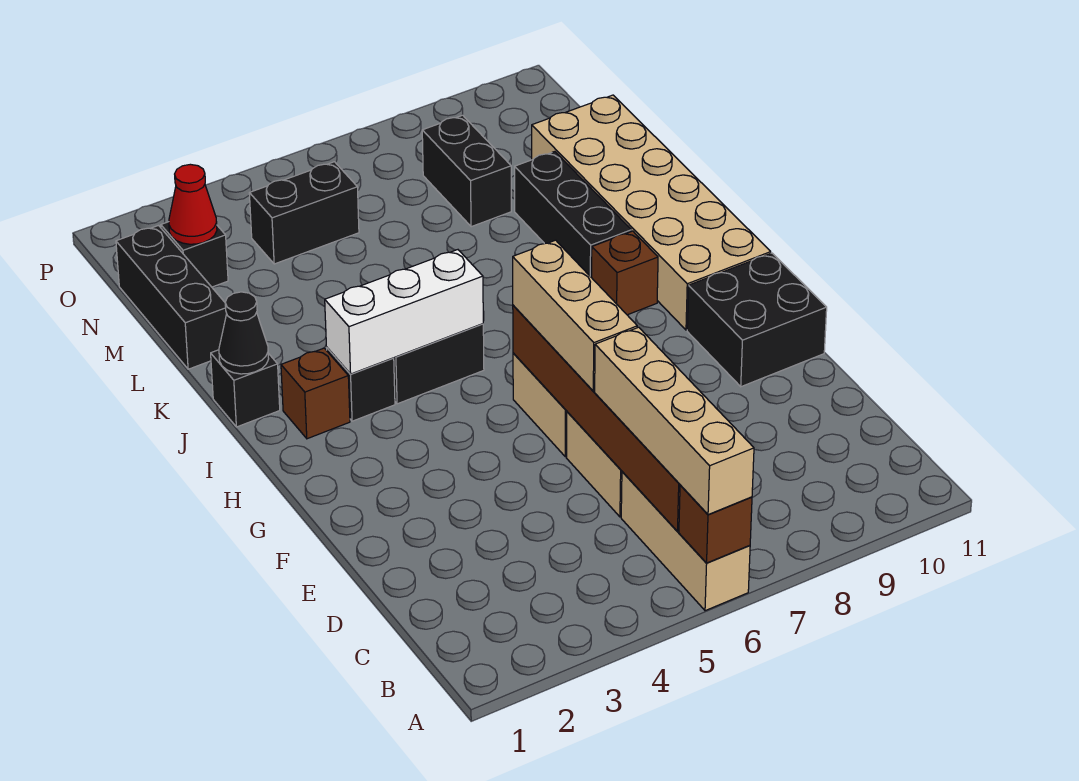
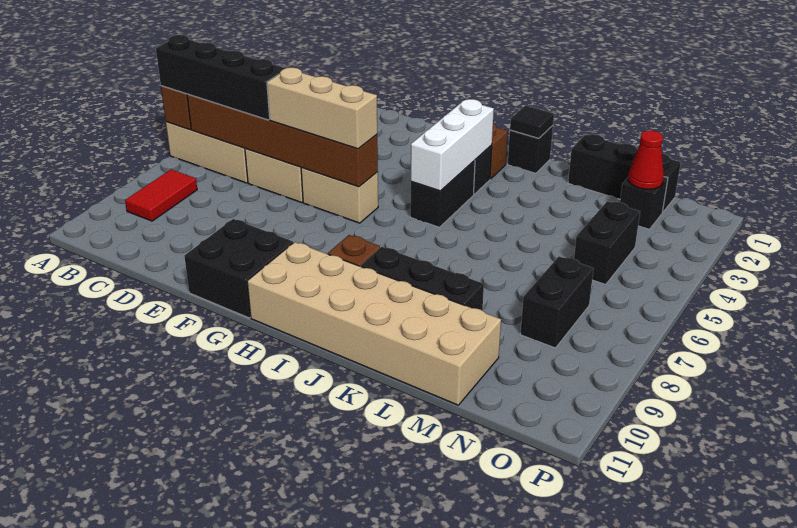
tan 1x4 brick [595,327,754,515] -> black 1x4 brick [156,35,286,120]
none -> red 1x2 tile [125,170,197,221]
black 1x1 cone [219,292,269,374] -> black 1x1 tile [510,105,554,138]
black 1x2 brick [422,115,511,227] -> black 1x2 brick turned to [520,256,594,348]

